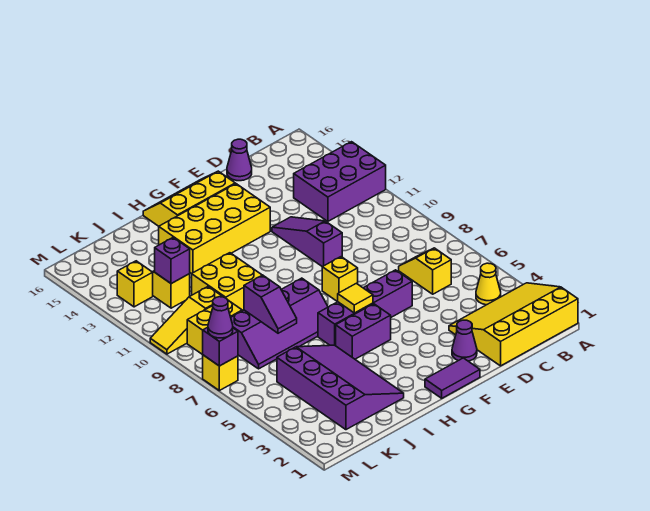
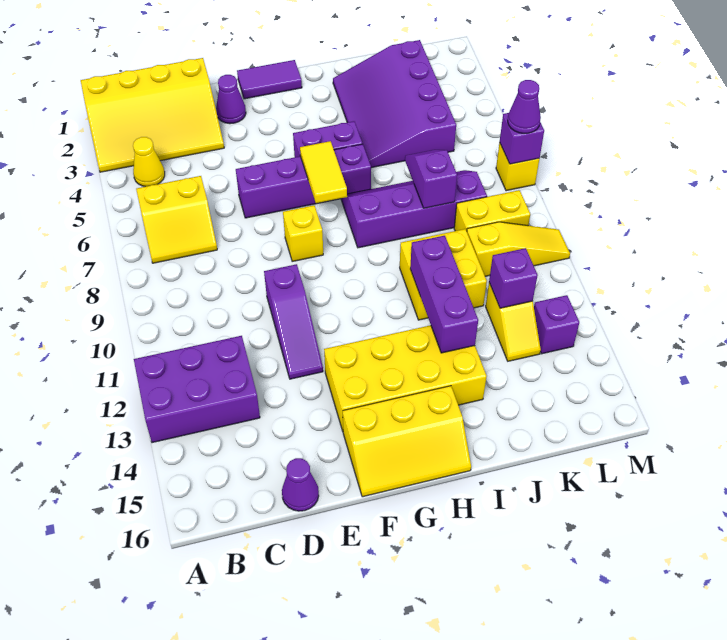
yellow 1x2 slope [399,248,451,294] -> yellow 2x2 slope [136,176,217,263]
yellow 1x1 tile [338,283,373,313] -> yellow 1x2 tile [300,141,347,203]
none -> purple 1x3 brick [410,236,478,353]
yellow 1x1 brick [117,261,153,307] -> purple 1x1 brick [534,295,579,354]

